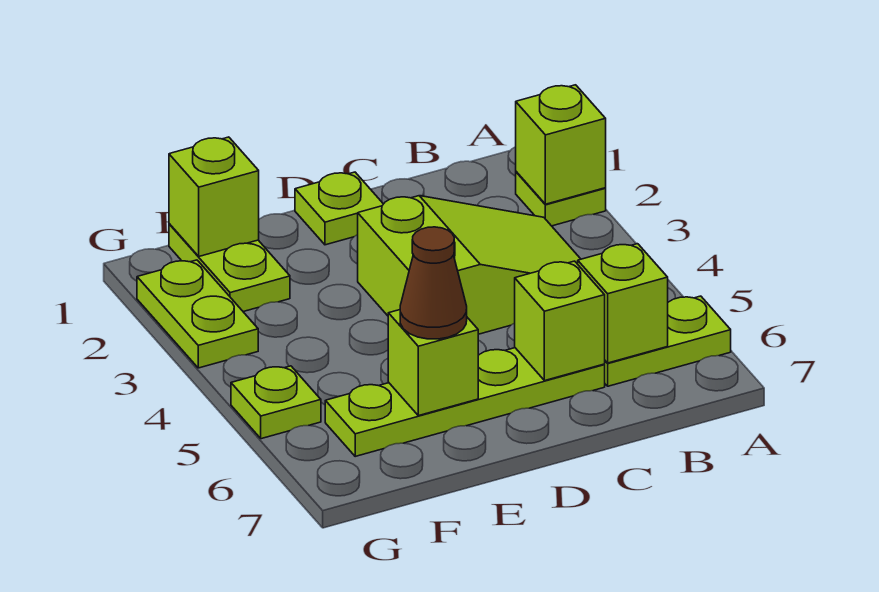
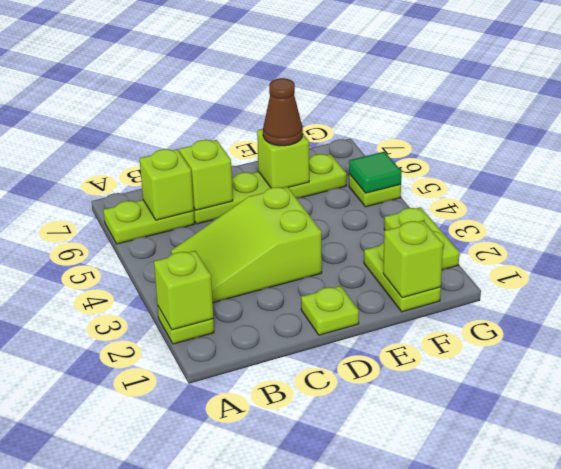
none -> green 1x1 tile [349,152,402,193]

